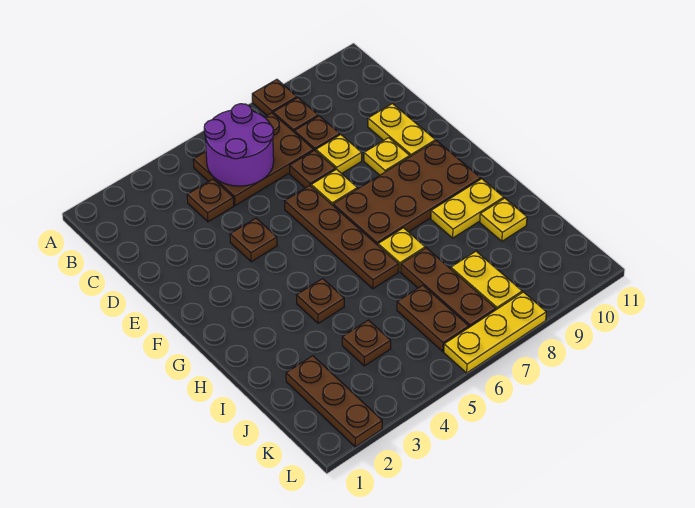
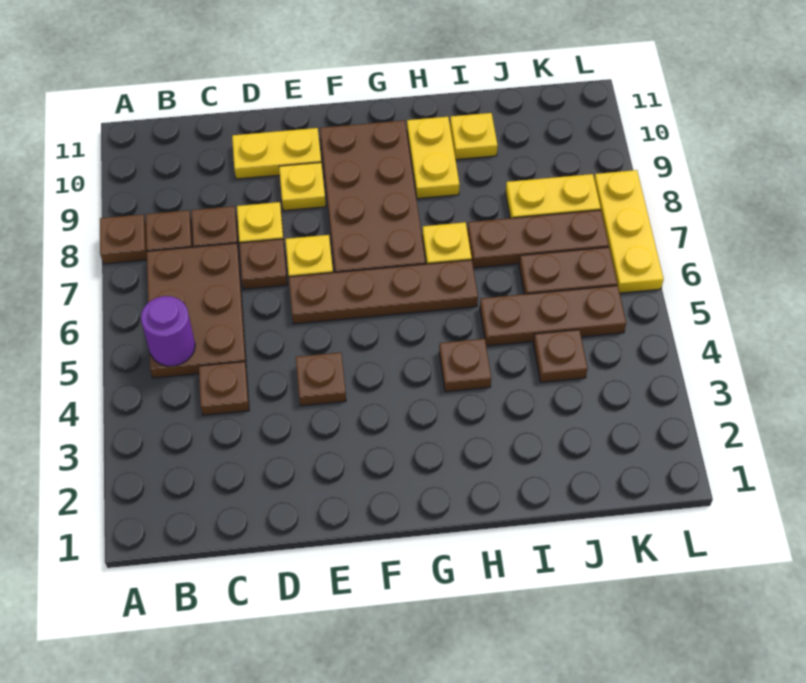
purple 2x2 round brick [204,104,274,186] -> purple 1x1 round brick [141,296,195,366]
brown 1x3 plate [286,356,382,447] -> brown 1x3 plate moved to [480,285,626,346]

